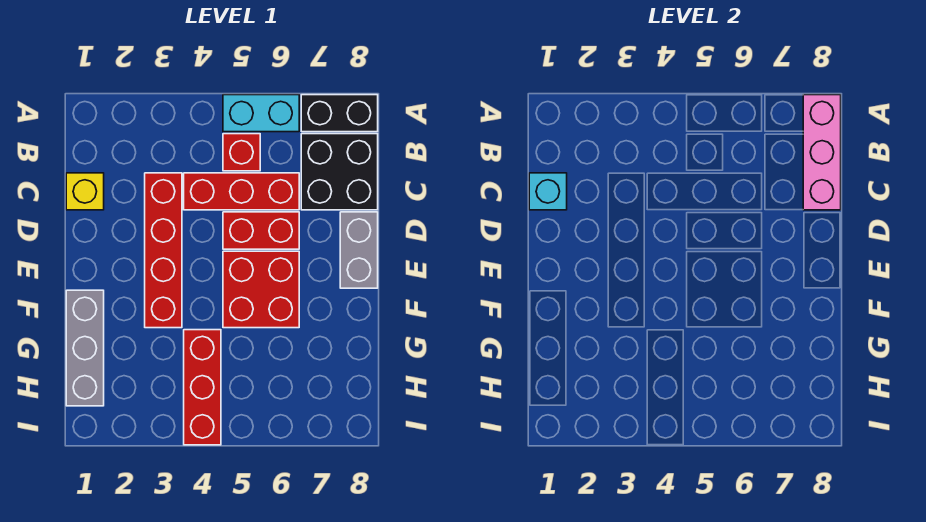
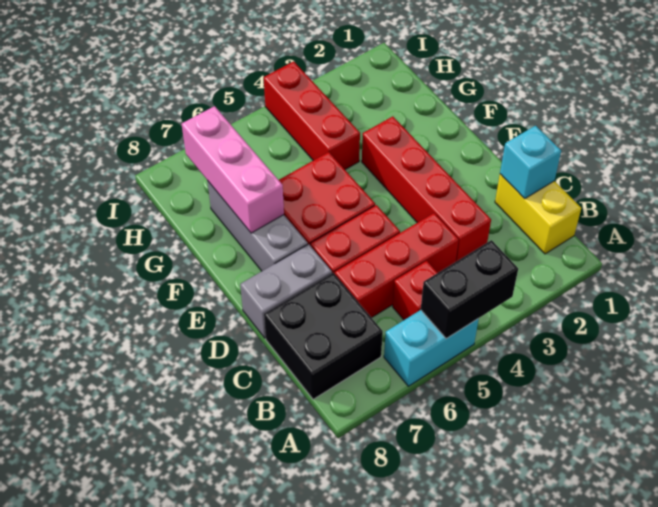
black 1x2 brick [301,95,378,132] -> black 1x2 brick moved to [421,240,518,339]
pink 1x3 brick [803,95,841,210] -> pink 1x3 brick moved to [182,106,284,233]
yellow 1x1 brick [66,173,104,210] -> yellow 1x2 brick [495,174,581,254]
grey 1x2 brick [340,212,378,288] -> grey 1x2 brick turned to [240,244,332,338]
grey 1x3 brick [66,290,104,406] -> grey 1x3 brick moved to [208,182,308,271]

